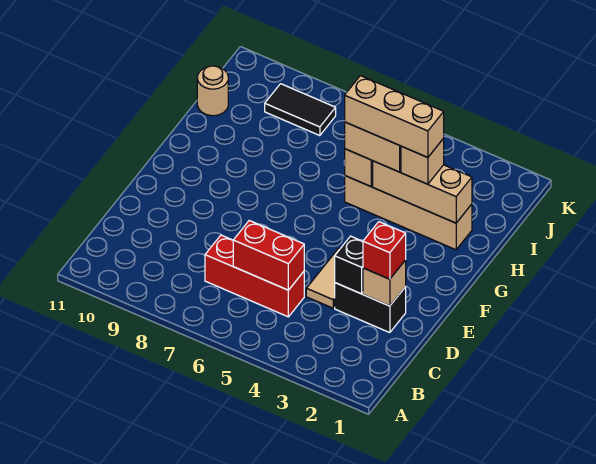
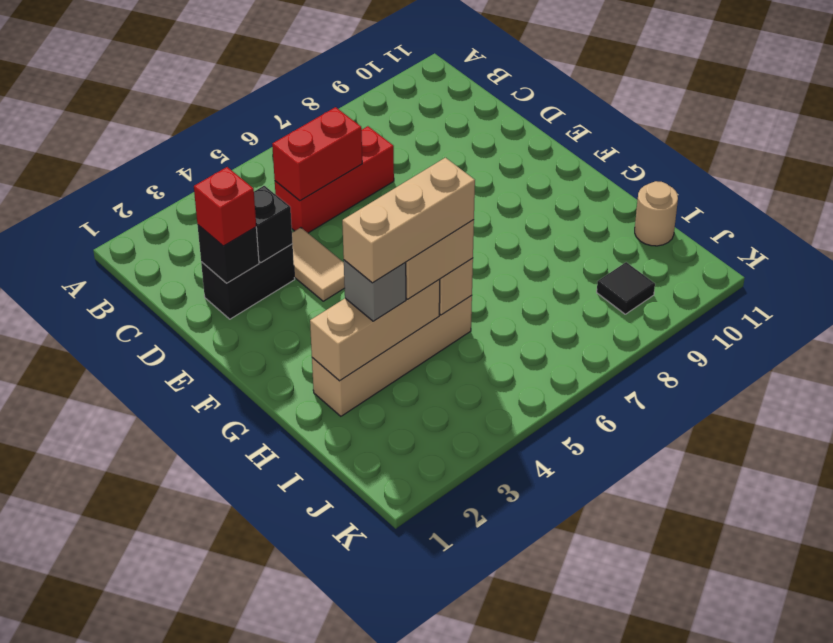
tan 1x1 brick [363,260,406,306] -> black 1x1 brick [198,225,259,283]
tan 1x1 brick [401,138,444,184] -> grey 1x1 brick [344,260,406,321]
black 1x2 tile [265,84,336,136] -> black 1x1 tile [597,262,655,314]

